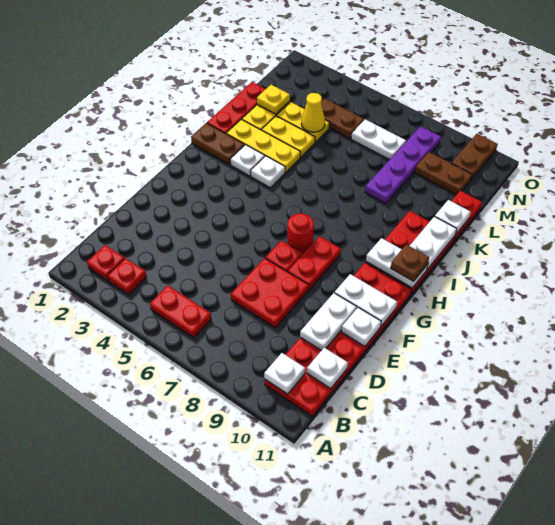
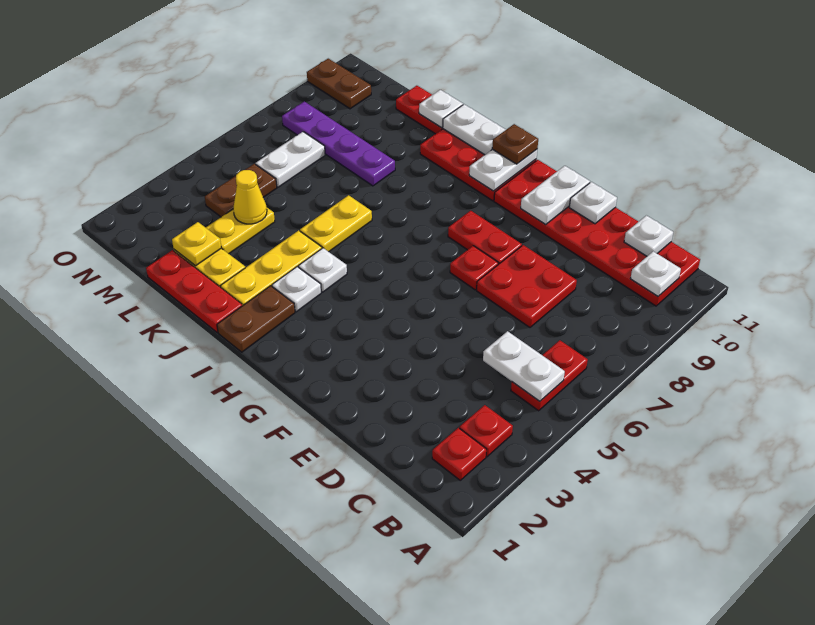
white 1x2 plate [300,293,357,350] -> white 1x2 plate moved to [483,331,565,401]
red 1x1 round brick [287,214,314,254] -> none
yellow 1x2 plate [262,116,315,157] -> yellow 1x2 plate moved to [300,195,372,252]
brown 1x2 plate [415,152,472,195] -> none

